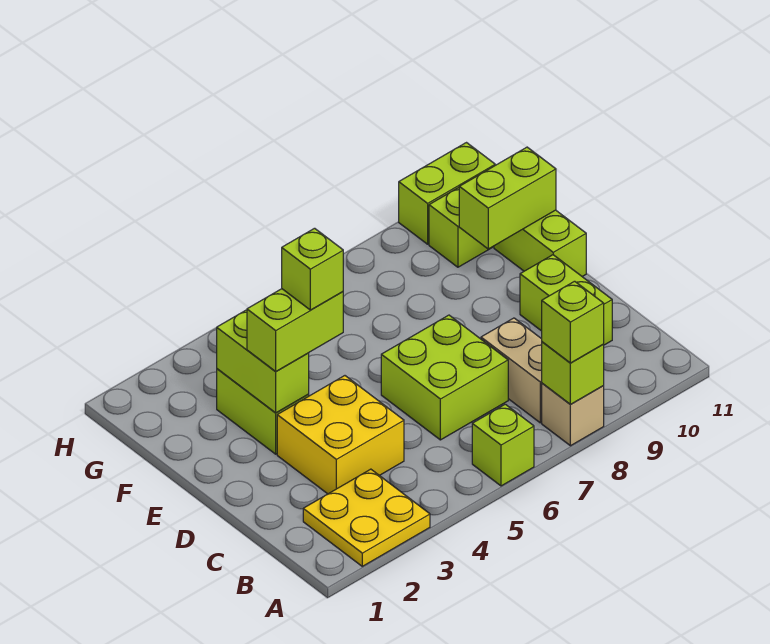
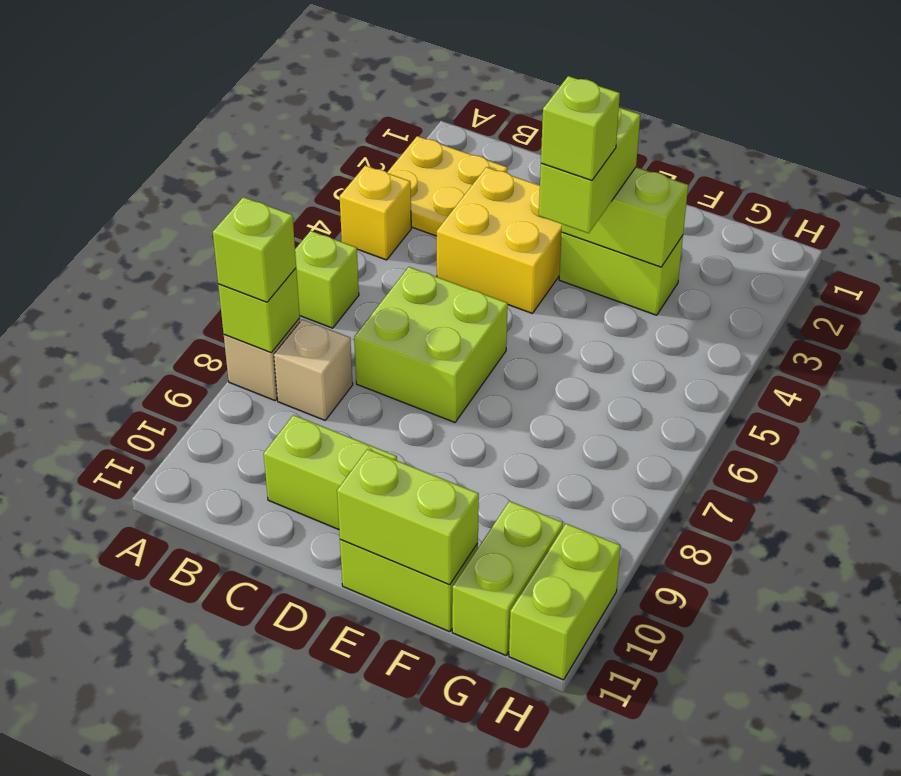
none -> yellow 1x1 brick [340,165,411,260]
tan 1x2 brick [481,318,542,423] -> tan 1x1 brick [274,319,353,420]
lime 1x2 brick [459,147,556,249] -> lime 1x2 brick turned to [337,449,479,585]

